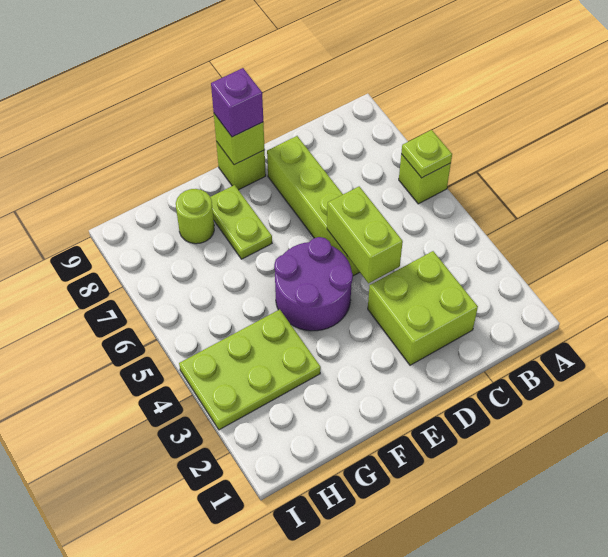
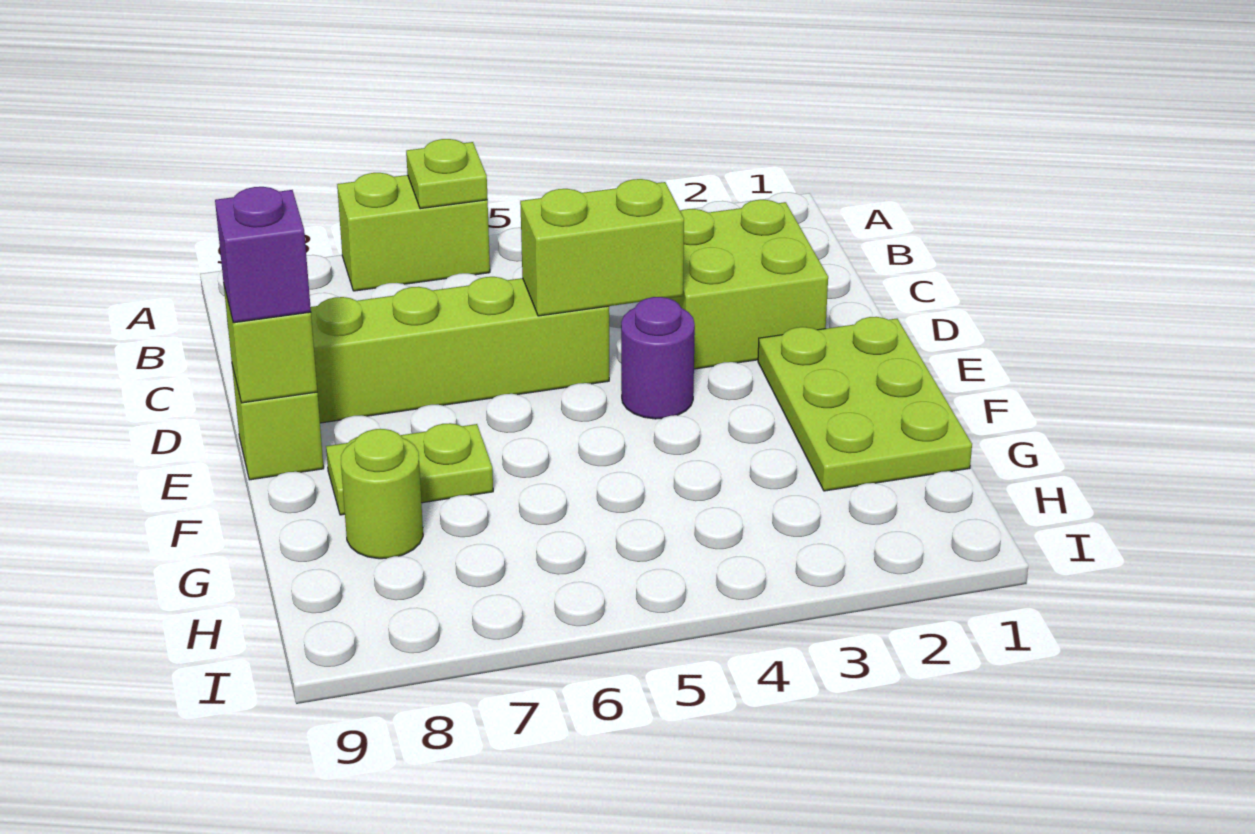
lime 1x1 brick [399,154,451,204] -> lime 1x2 brick [337,173,490,291]
purple 2x2 round brick [274,237,353,331] -> purple 1x1 round brick [621,297,695,419]
lime 2x3 plate [179,309,321,430] -> lime 2x3 plate moved to [758,317,972,491]

